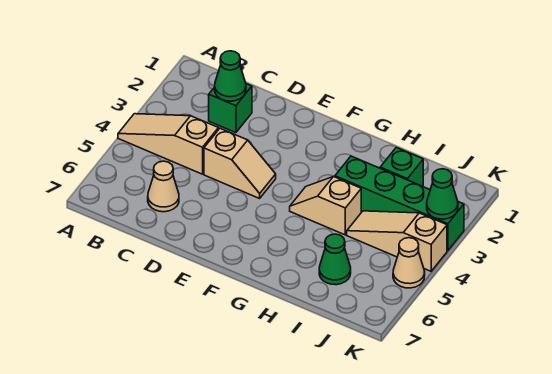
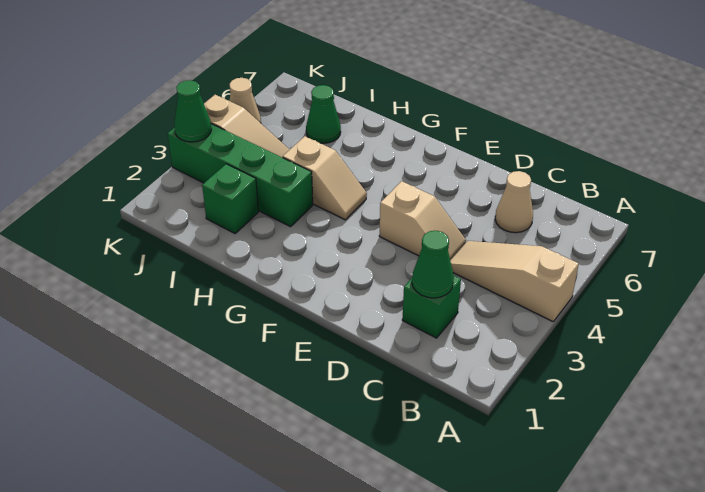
tan 1x3 slope [118,114,218,174] -> tan 1x3 slope turned to [450,241,579,321]
tan 1x2 slope [204,128,276,198] -> tan 1x2 slope turned to [379,181,466,260]

